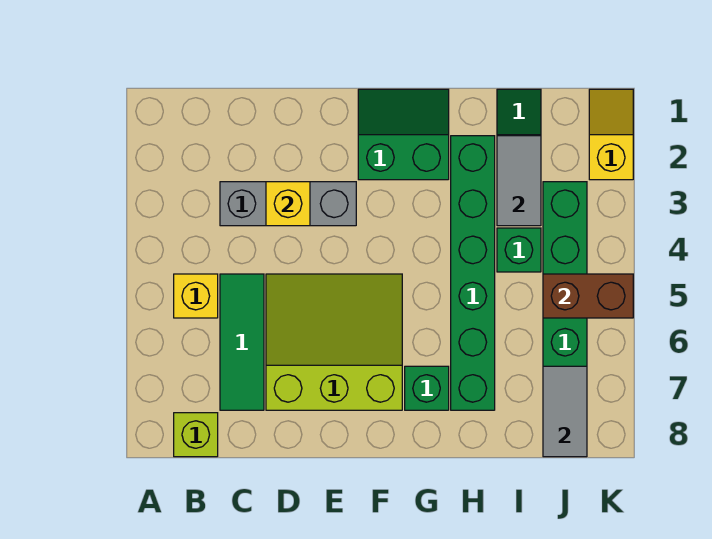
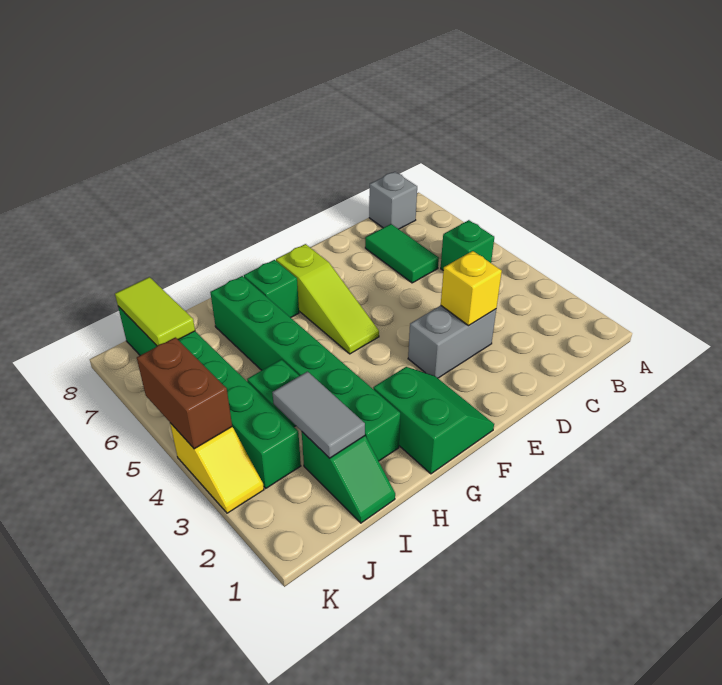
yellow 1x1 brick [174,274,218,318] -> green 1x1 brick [441,220,494,271]
lime 1x1 brick [174,413,218,457] -> grey 1x1 brick [369,172,417,229]
grey 1x3 brick [220,182,356,226] -> grey 1x2 brick [408,306,496,378]
green 1x3 tile [220,274,264,410] -> green 1x2 tile [365,224,439,283]
lime 3x3 slope [266,274,402,410] -> lime 1x3 slope [276,244,379,354]
green 2x2 slope [358,89,449,180] -> green 2x2 slope turned to [373,367,494,474]
brown 1x2 brick [543,274,633,318] -> brown 1x2 brick turned to [137,337,232,449]
grey 1x2 tile [543,366,587,457] -> lime 1x2 tile [115,277,195,346]
yellow 1x2 slope [589,89,633,180] -> yellow 1x2 slope moved to [170,423,264,513]

